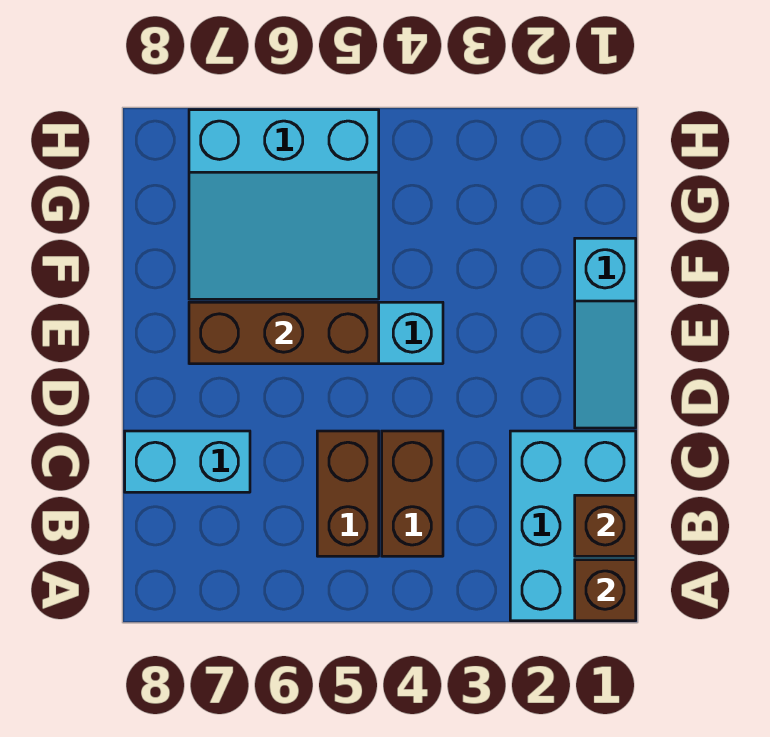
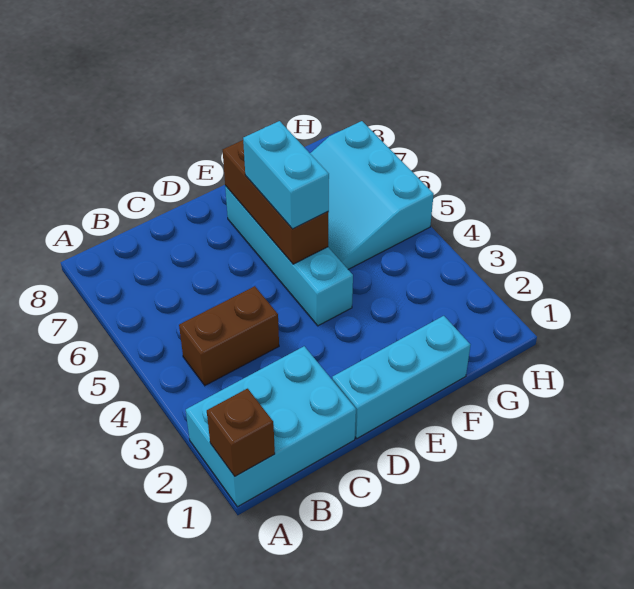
brown 1x1 brick [575,495,636,556] -> none
brown 1x2 brick [317,431,379,556] -> none
cyan 1x2 brick [125,431,250,492] -> cyan 1x2 brick moved to [243,121,329,229]
cyan 1x3 slope [575,238,636,428] -> cyan 1x3 brick [332,316,470,438]

